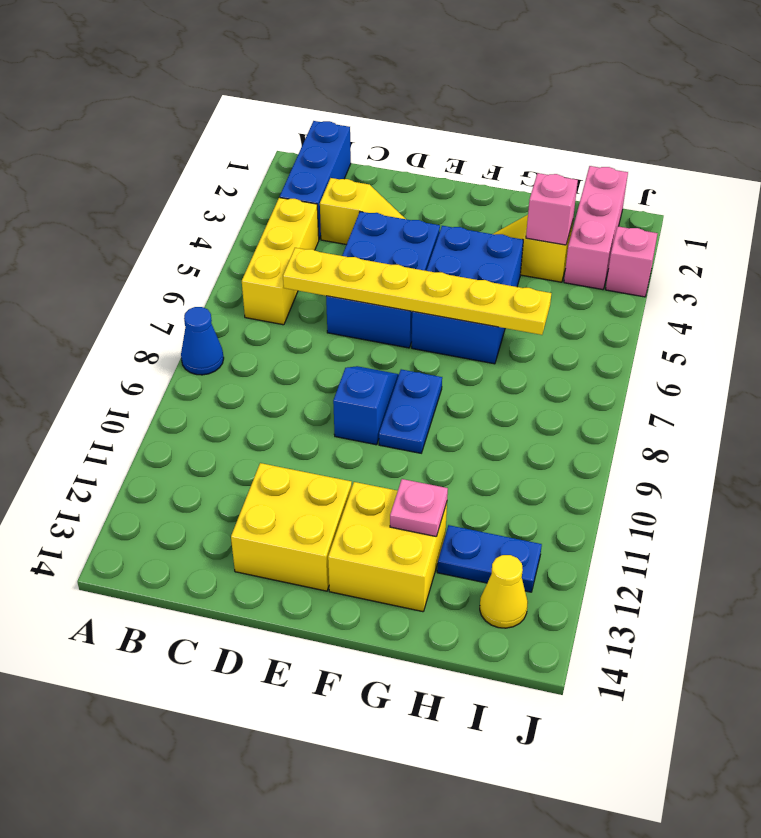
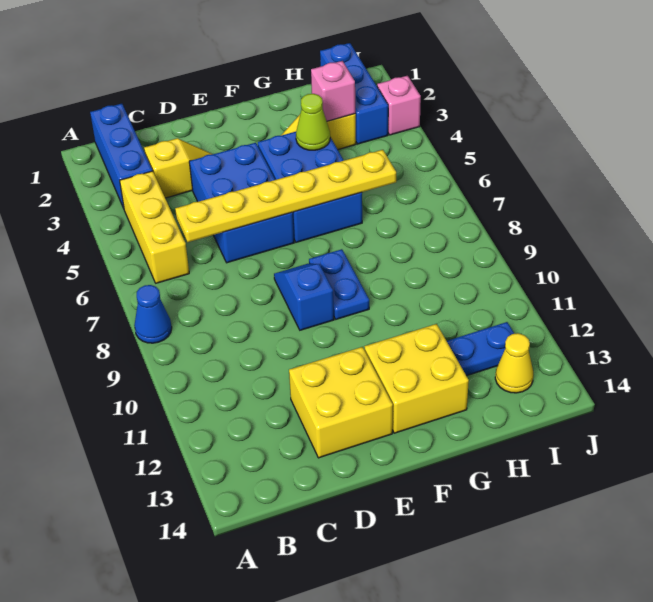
none -> lime 1x1 cone [296,94,330,150]
pink 1x1 plate [390,479,448,537] -> none
pink 1x3 brick [564,166,628,290] -> blue 1x3 brick [320,43,388,144]

